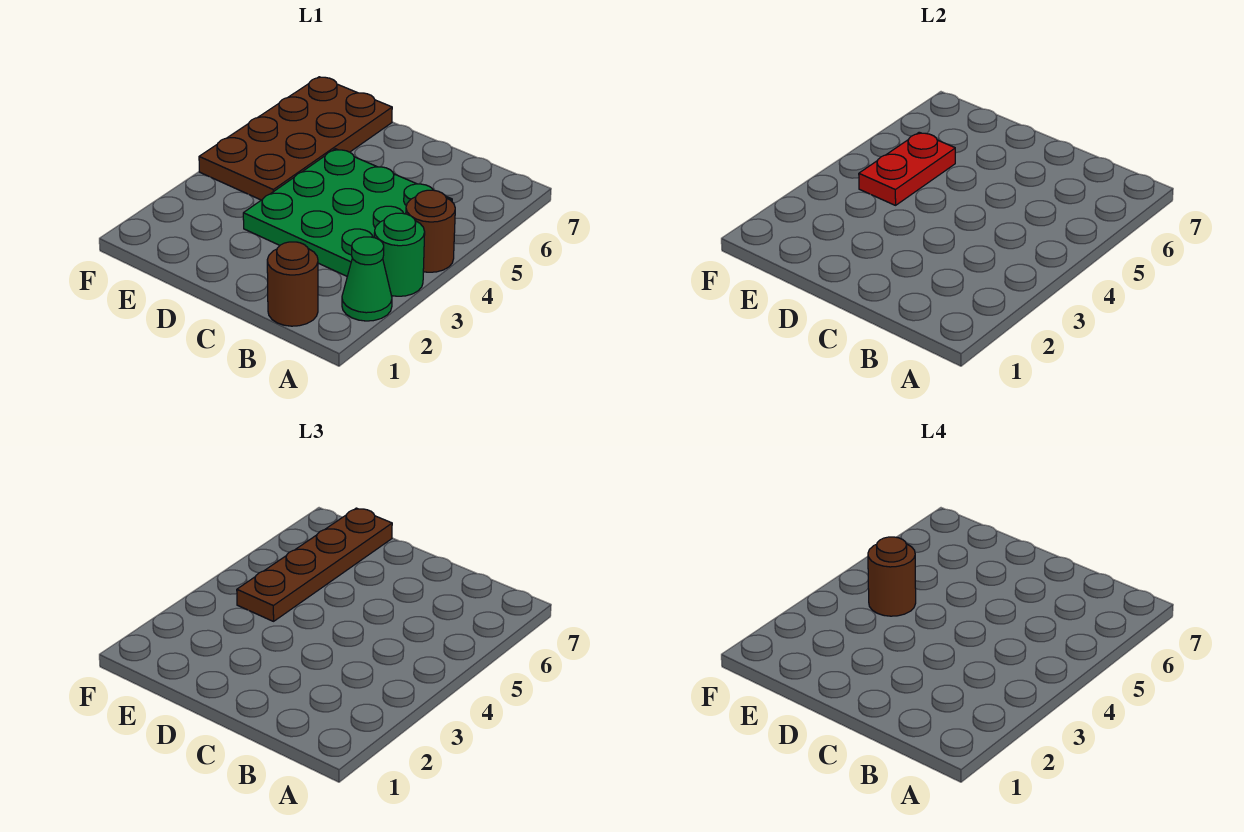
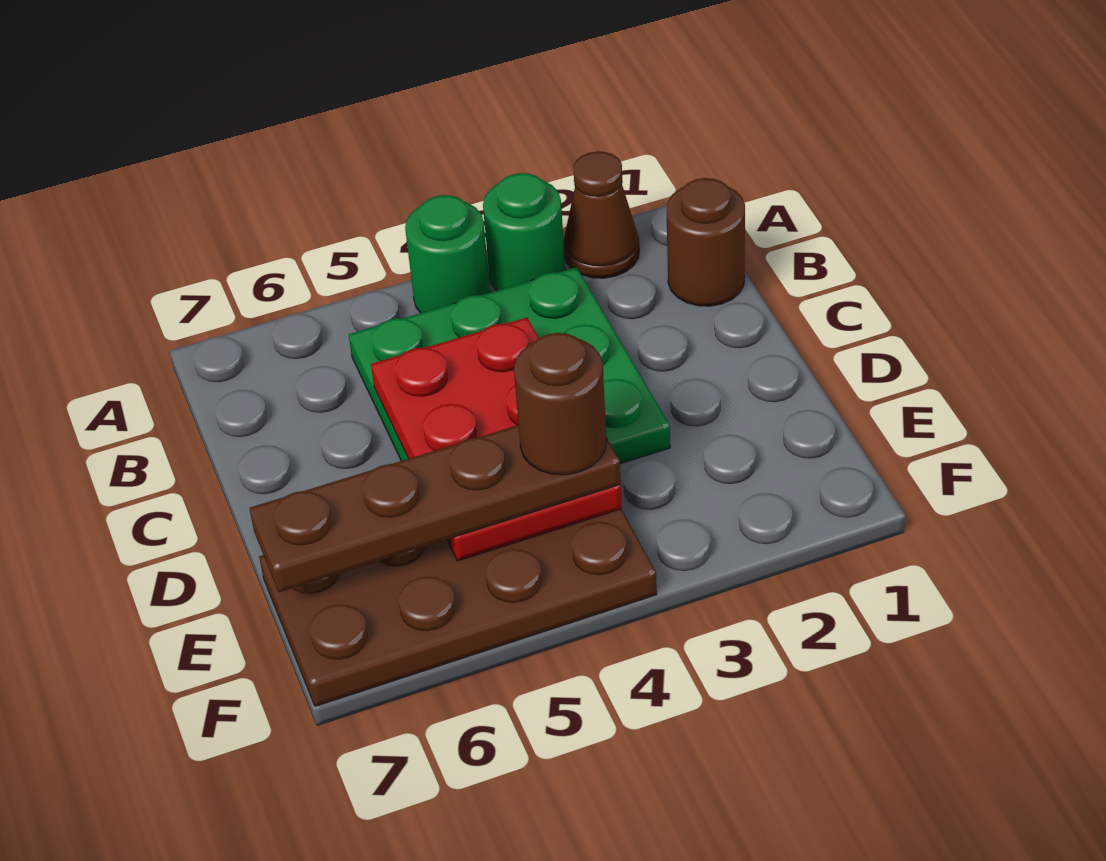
green 1x1 cone [342,237,392,321] -> brown 1x1 cone [564,151,639,278]
brown 1x1 round brick [406,190,455,272] -> green 1x1 round brick [405,195,490,313]
red 1x2 plate [859,132,955,205] -> red 2x3 plate [371,317,622,561]

